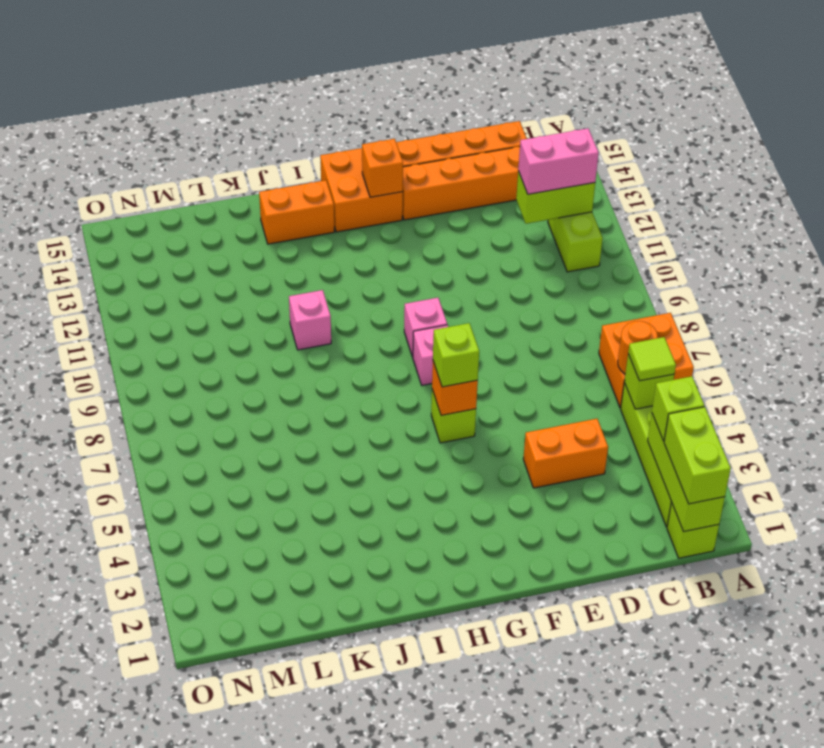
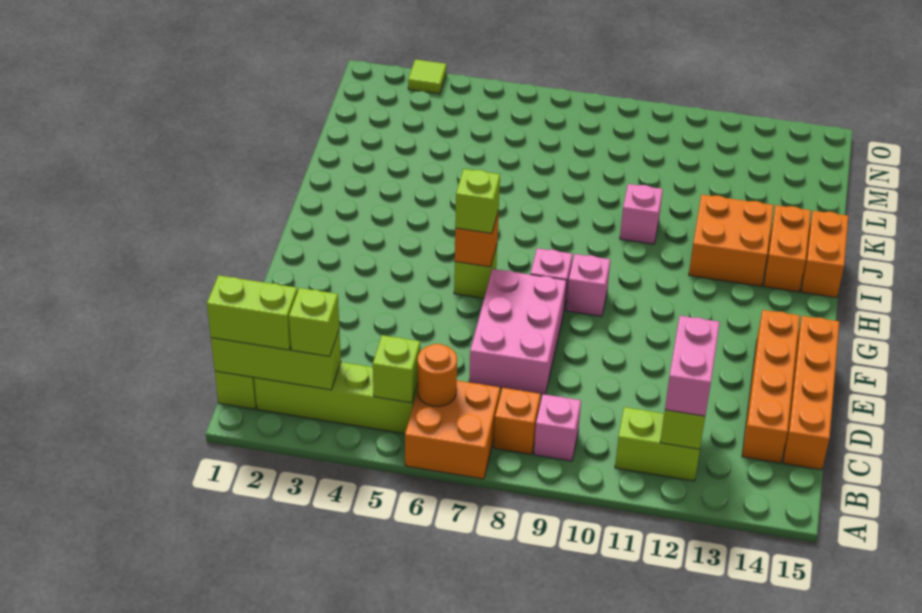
lime 1x1 tile [628,337,676,381] -> lime 1x1 tile moved to [408,59,446,94]
none -> pink 1x1 brick [534,394,581,461]
orange 1x2 brick [523,419,608,488] -> orange 1x2 brick moved to [801,211,848,298]
none -> pink 2x3 brick [469,269,567,394]
orange 2x2 brick [320,148,403,232] -> orange 2x2 brick moved to [689,195,774,286]
orange 1x1 brick [362,139,403,197] -> orange 1x1 brick moved to [494,388,541,454]

